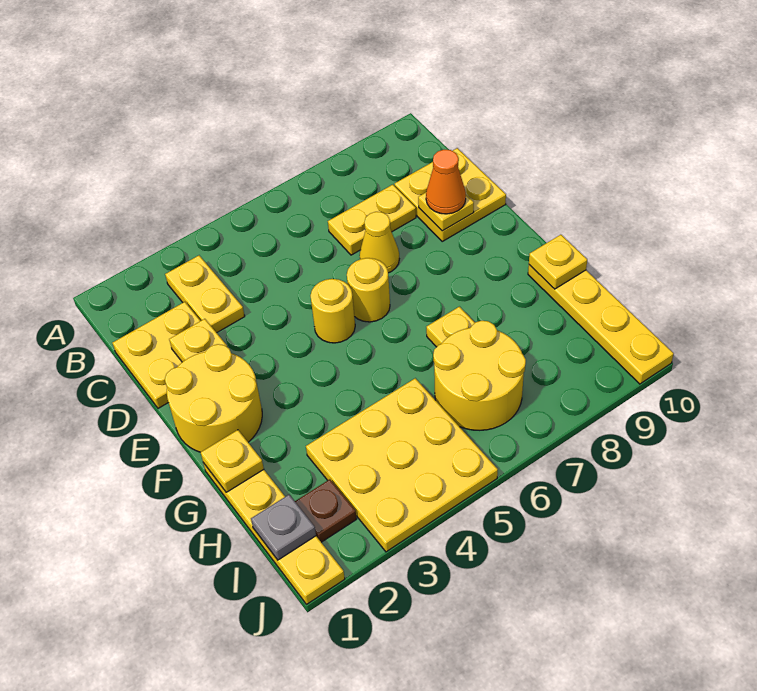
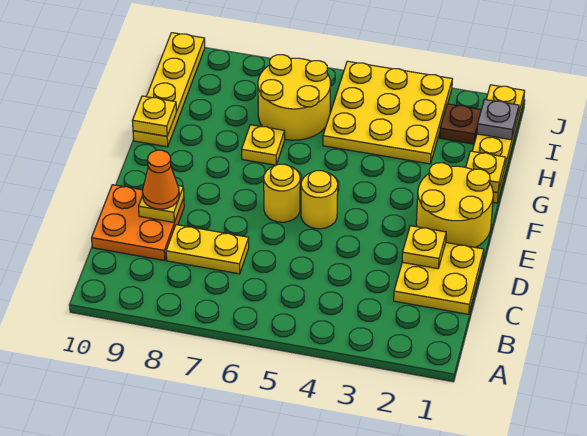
yellow 1x2 plate [165,255,245,333] -> none
yellow 2x2 plate [395,148,506,241] -> orange 2x2 plate [92,185,184,261]
yellow 1x1 cone [360,212,399,273] -> none

